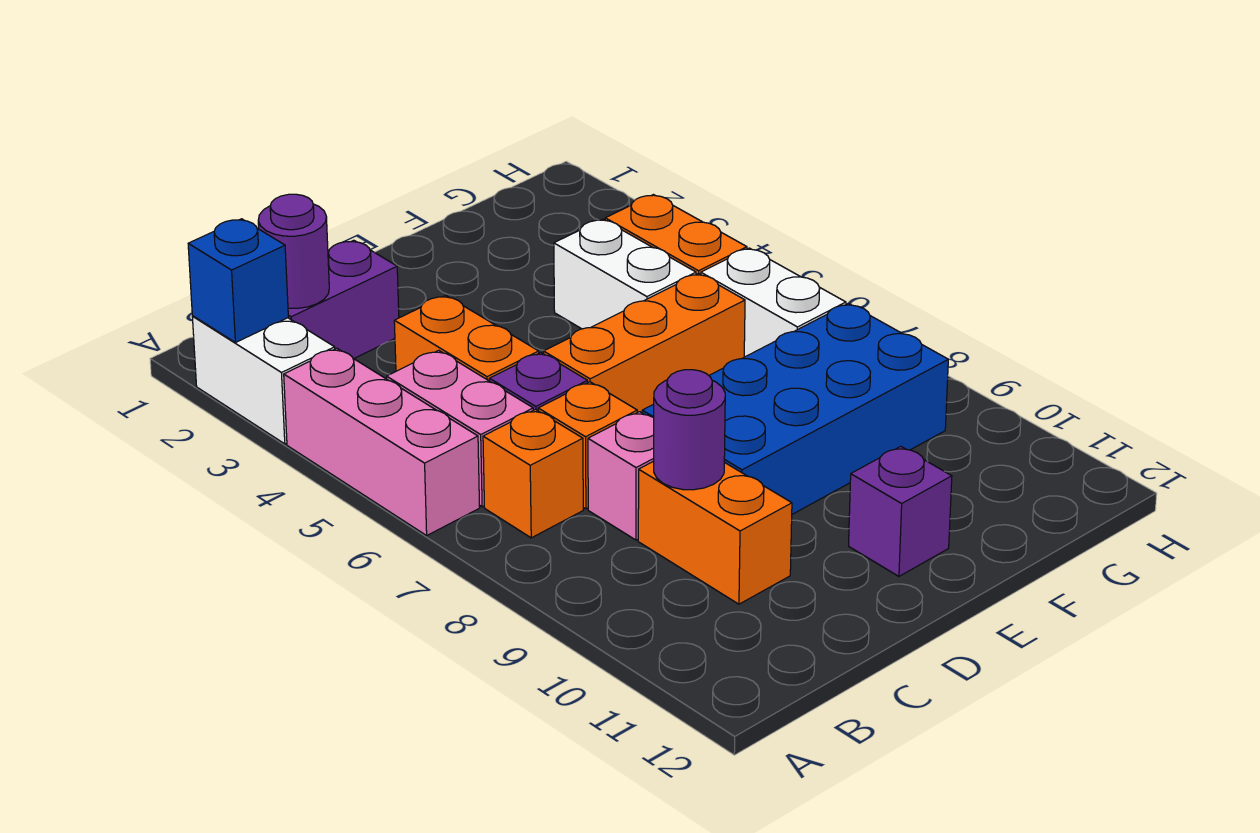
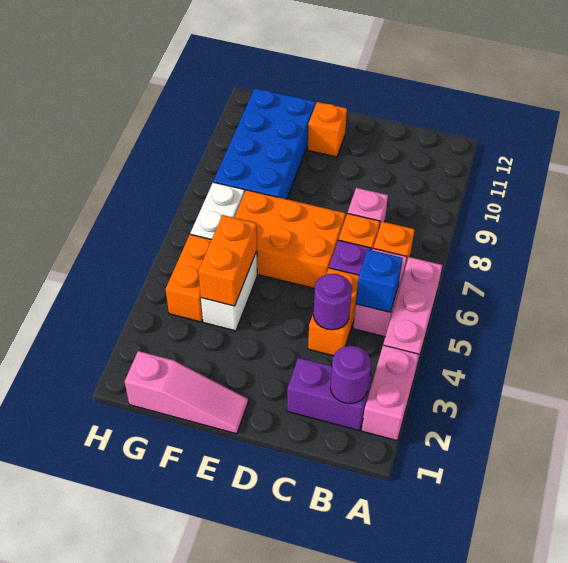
white 1x2 brick [192,316,335,444] -> pink 1x2 brick [362,345,419,440]
blue 1x1 brick [188,219,288,343] -> blue 1x1 brick moved to [356,250,403,312]
orange 1x2 brick [638,461,792,604] -> orange 1x2 brick moved to [198,215,257,306]
purple 1x1 round brick [654,370,725,490] -> purple 1x1 round brick moved to [313,274,352,330]
orange 1x3 brick [544,273,745,413] -> orange 2x3 brick [234,190,345,289]
blue 2x4 brick [642,303,948,514] -> blue 2x4 brick turned to [213,89,315,199]
none -> pink 1x3 slope [125,351,248,434]
purple 1x1 brick [849,446,952,576] -> orange 1x1 brick [307,102,347,157]

